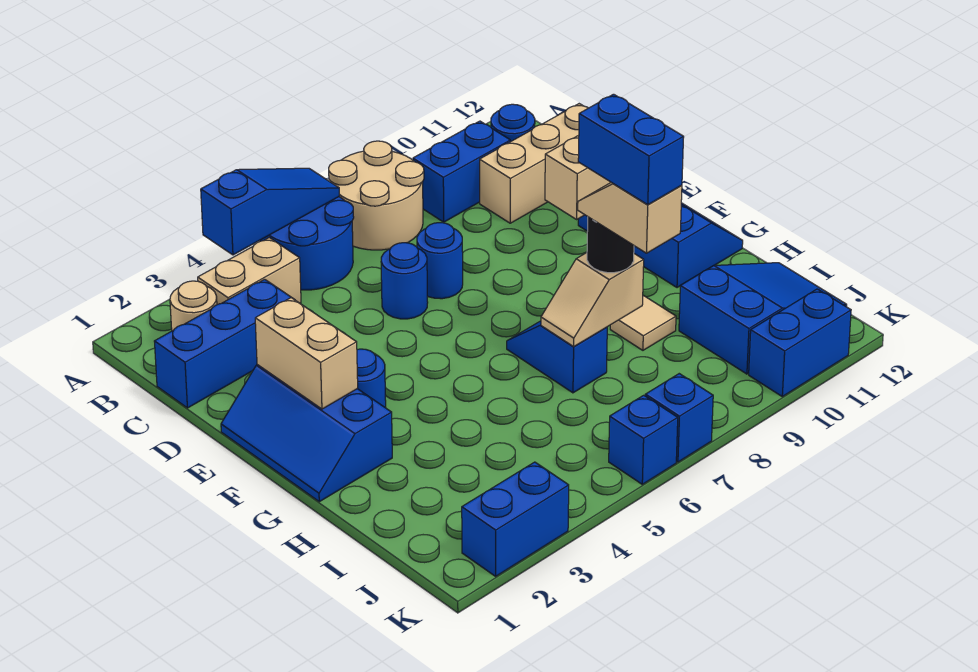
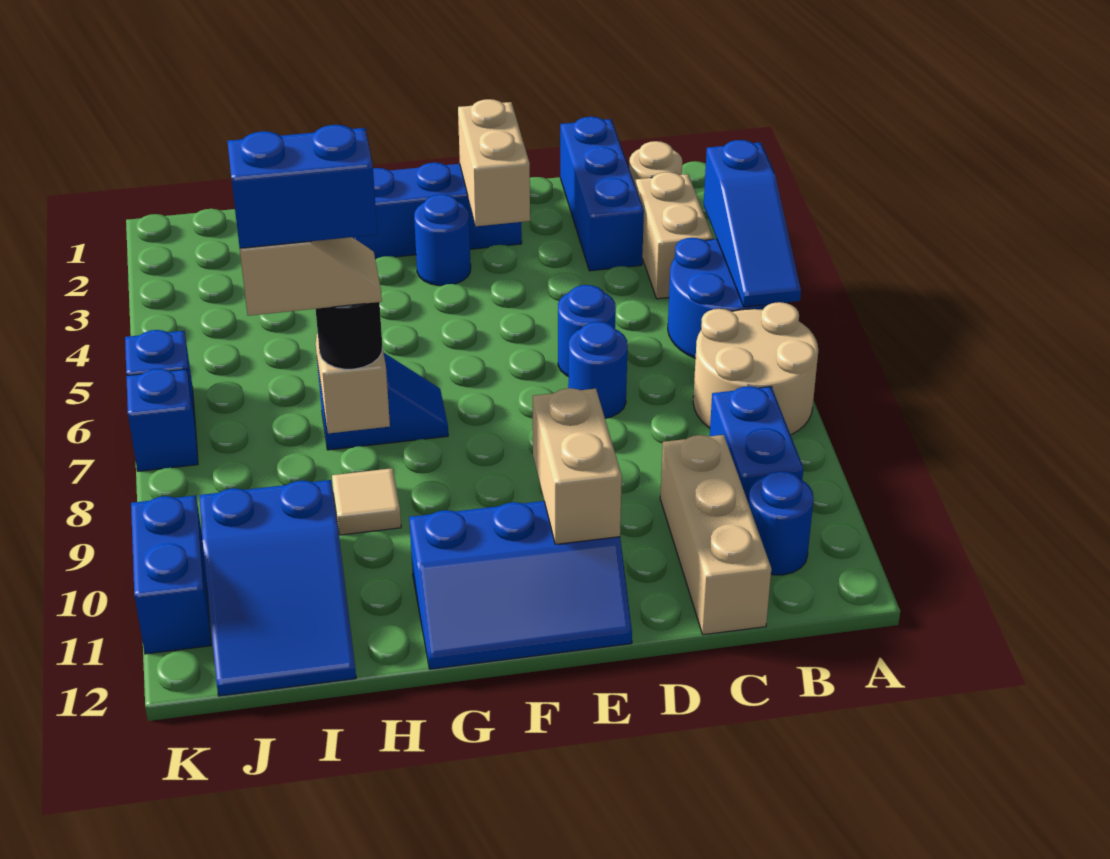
tan 1x2 brick [255,298,358,409] -> tan 1x2 brick turned to [458,99,530,226]
blue 1x2 brick [462,462,569,576] -> none

